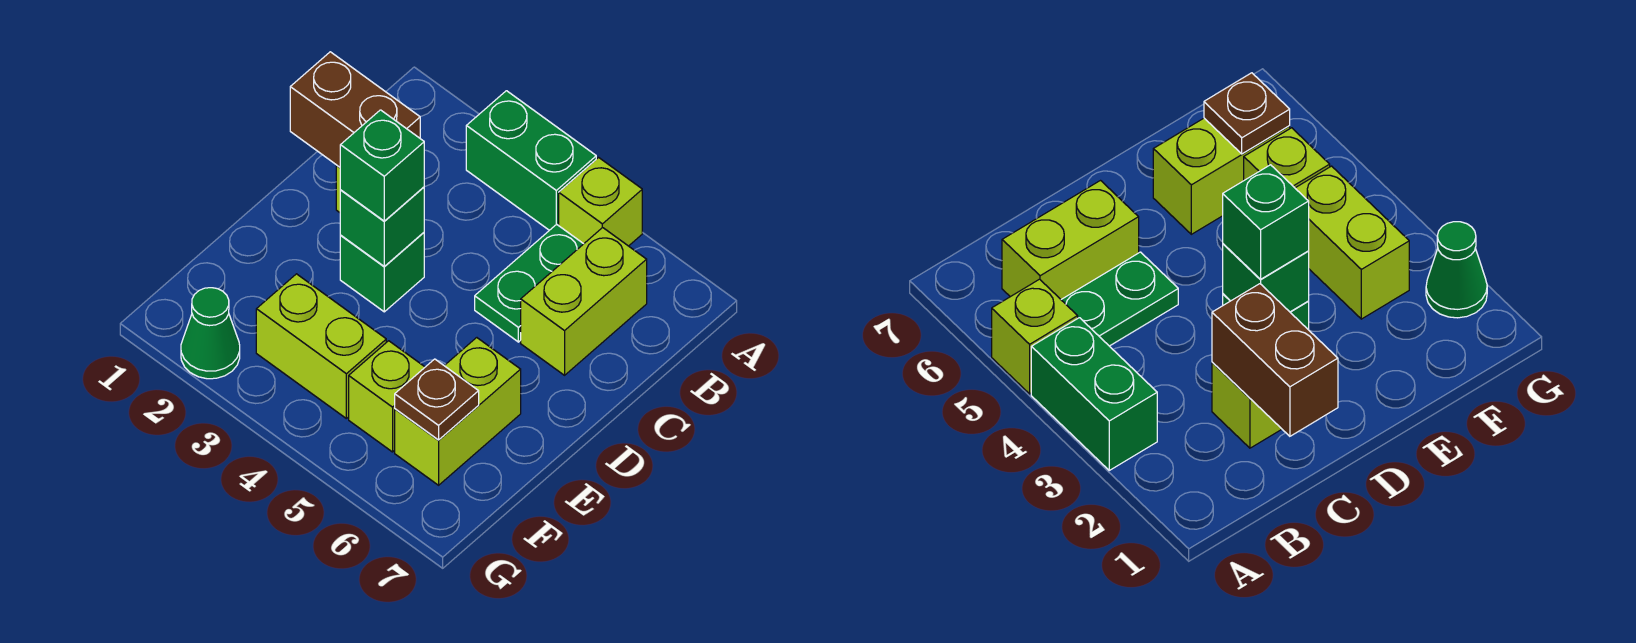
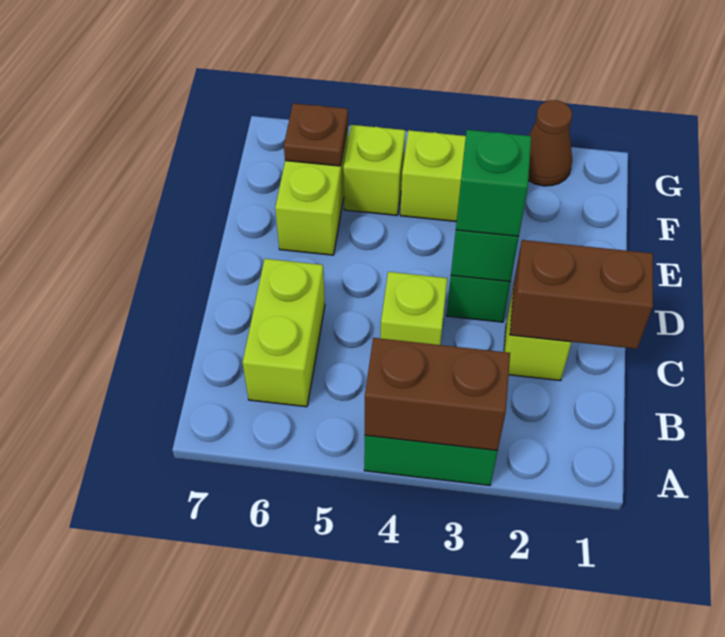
none -> brown 1x2 brick [365,338,510,451]
lime 1x1 brick [559,158,642,246] -> lime 1x1 brick moved to [380,272,447,345]
green 1x2 plate [475,224,583,342] -> none
green 1x1 cone [181,288,240,379] -> brown 1x1 cone [528,100,572,186]

